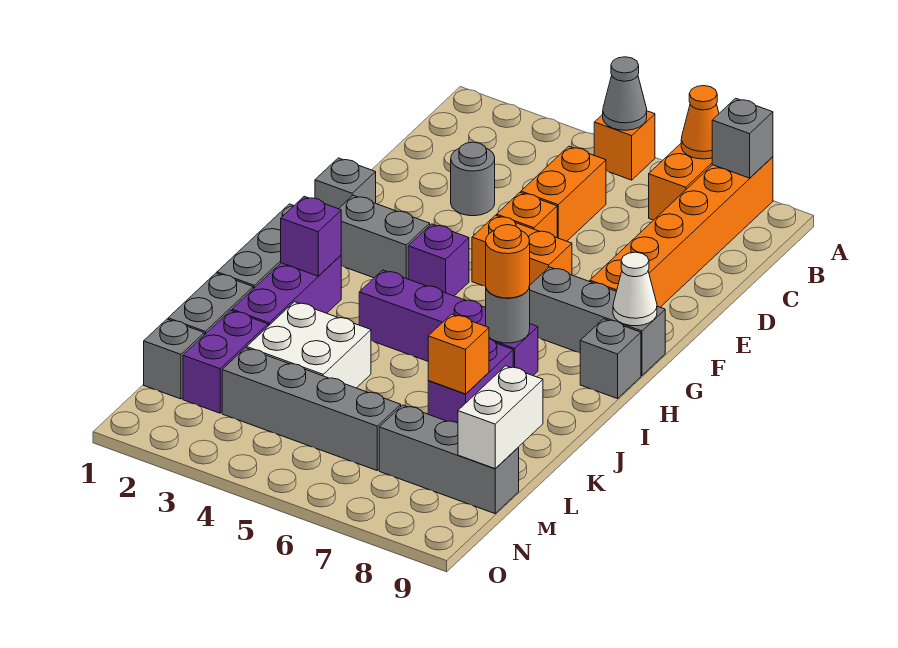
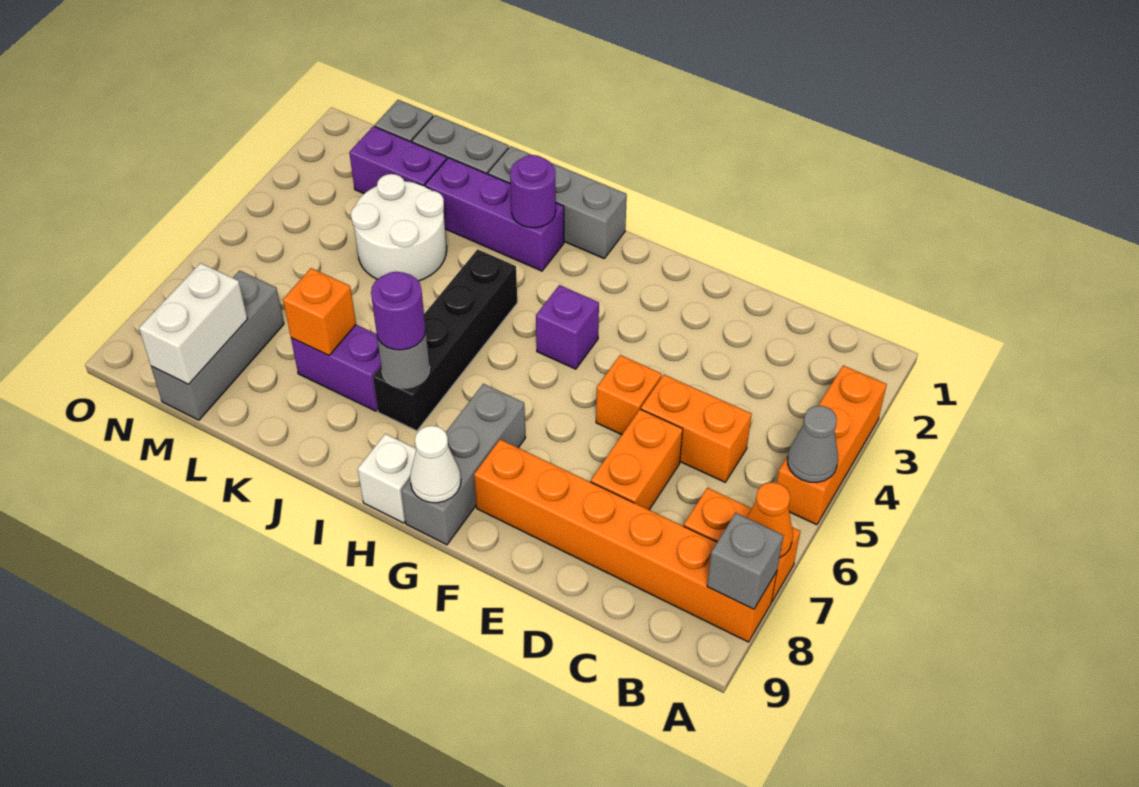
orange 1x1 brick [594,111,655,180] -> orange 1x3 brick [777,366,887,525]
grey 1x1 round brick [451,142,495,216] -> none
grey 1x1 brick [315,158,376,209] -> none
orange 1x2 brick [472,215,572,286] -> orange 1x2 brick moved to [591,409,683,510]
grey 1x2 brick [339,195,430,279] -> none
grey 1x1 brick [580,319,641,399] -> white 1x1 brick [358,434,416,523]
purple 1x1 brick [281,196,341,276] -> purple 1x1 round brick [510,155,556,228]
purple 1x4 brick [359,270,538,375] -> black 1x4 brick [373,249,517,431]
orange 1x1 round brick [486,225,530,298] -> purple 1x1 round brick [371,272,426,350]
white 2x2 brick [247,302,371,388] -> white 2x2 round brick [351,174,447,281]
white 1x2 brick [458,366,543,469] -> white 1x2 brick turned to [139,263,247,384]
grey 1x4 brick [222,348,401,470] -> none

